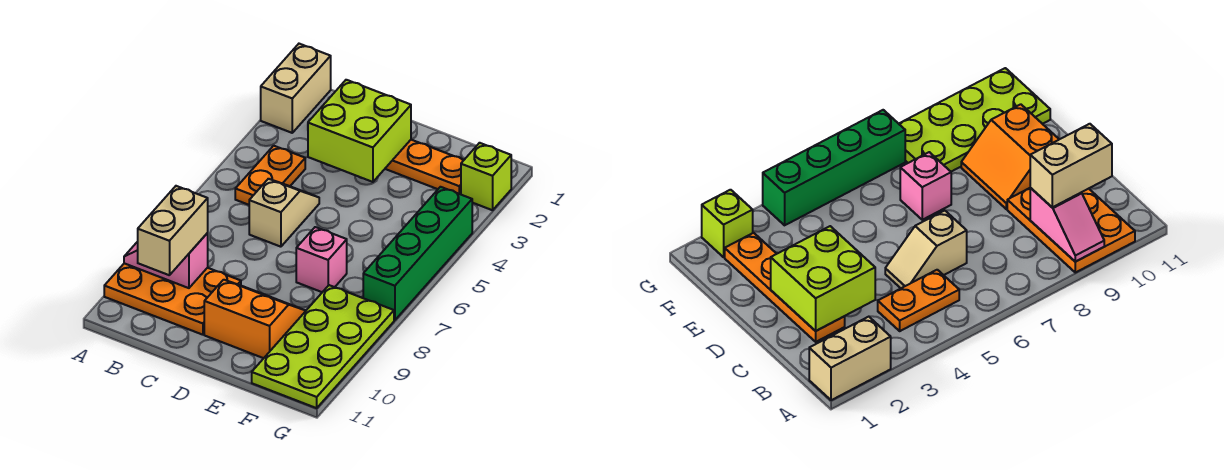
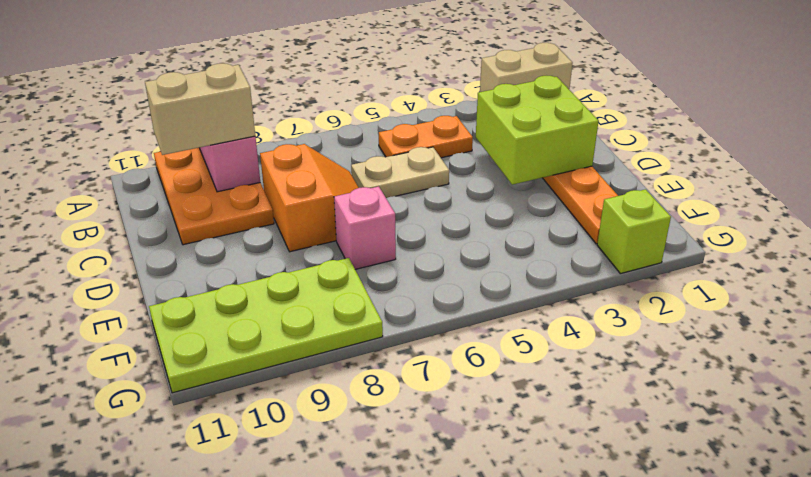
tan 1x2 slope [249,179,319,247] -> tan 1x2 plate [351,147,449,198]
orange 2x2 slope [204,280,306,358] -> orange 2x2 slope moved to [260,144,359,252]
green 1x4 brick [363,187,472,320] -> none

